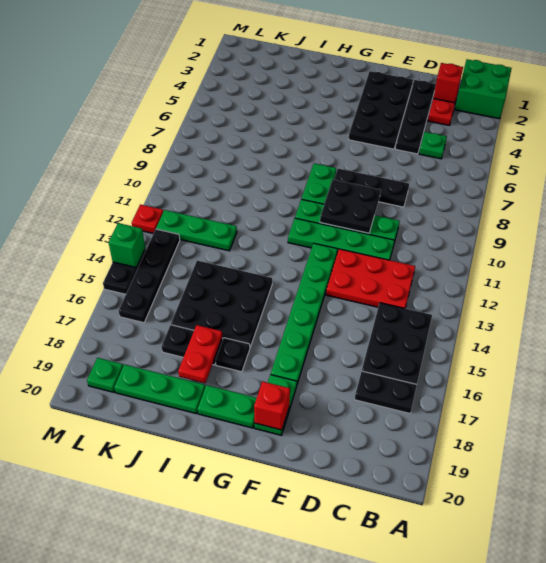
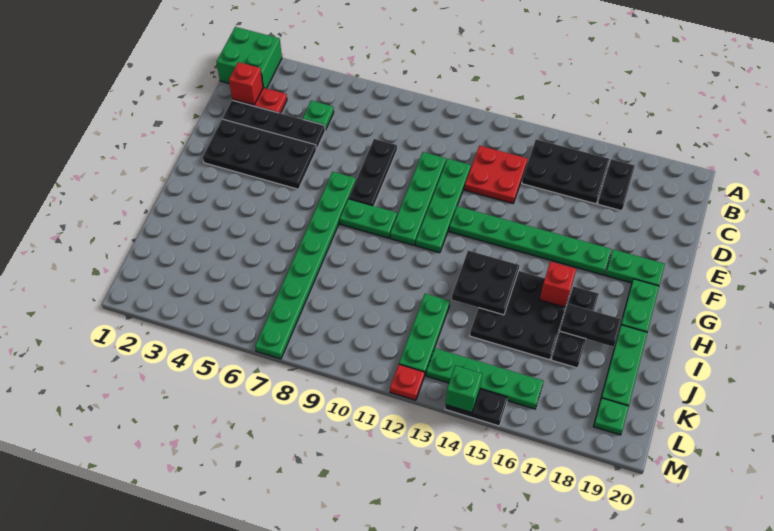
red 2x3 plate [326,249,415,308] -> red 2x2 plate [464,146,528,203]
black 2x2 plate [320,180,381,233] -> black 2x2 plate moved to [452,251,519,315]
none -> green 1x8 plate [255,172,356,359]
red 1x1 brick [254,381,290,430] -> red 1x1 brick moved to [540,262,576,307]
red 1x2 plate [178,325,222,383] -> black 1x2 plate [560,304,622,347]
black 1x4 plate [119,229,180,323] -> green 1x4 plate [426,348,543,409]

